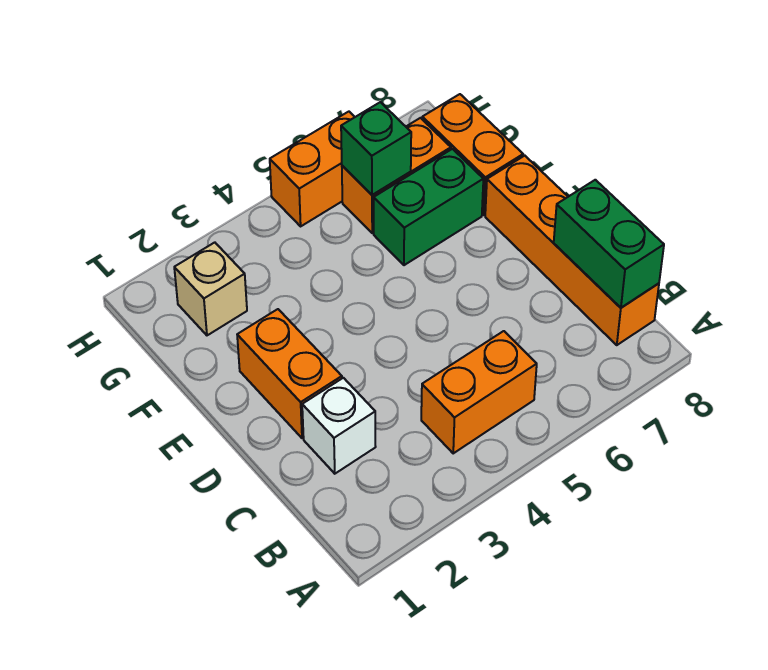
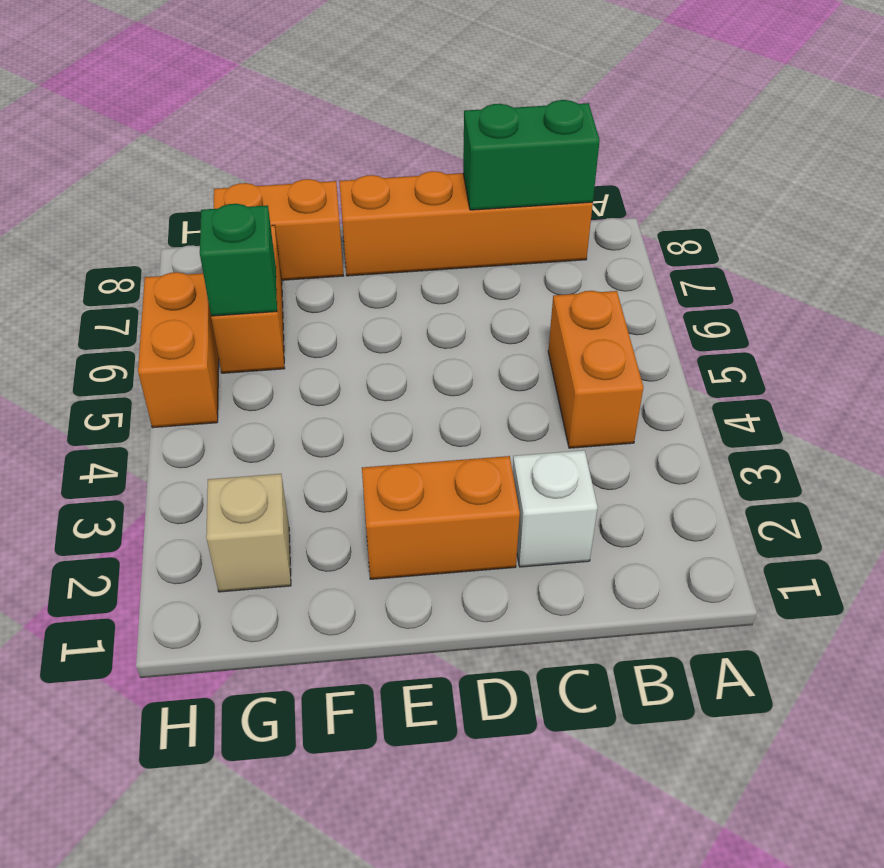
green 1x2 brick [374,149,483,265] -> none

